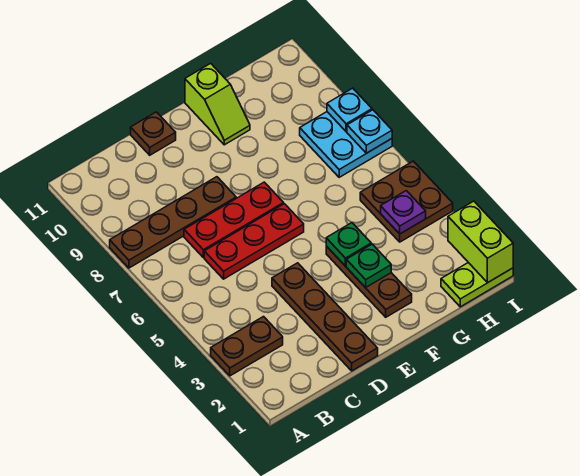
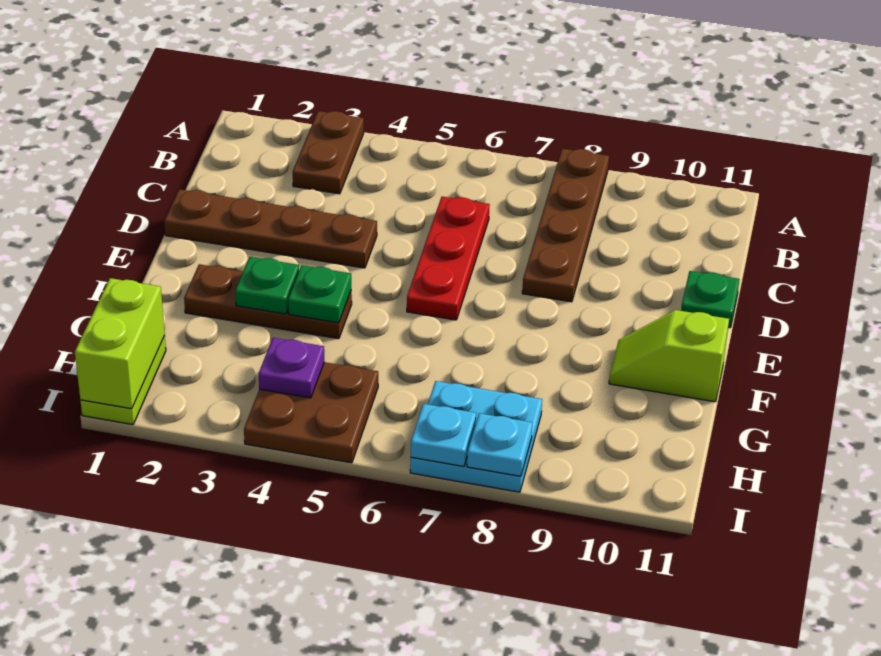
red 1x3 plate [184,182,284,258] -> none
brown 1x1 plate [131,112,176,155] -> green 1x1 plate [681,271,739,328]
lime 1x2 brick [448,201,513,283] -> lime 1x2 brick turned to [75,278,165,409]

